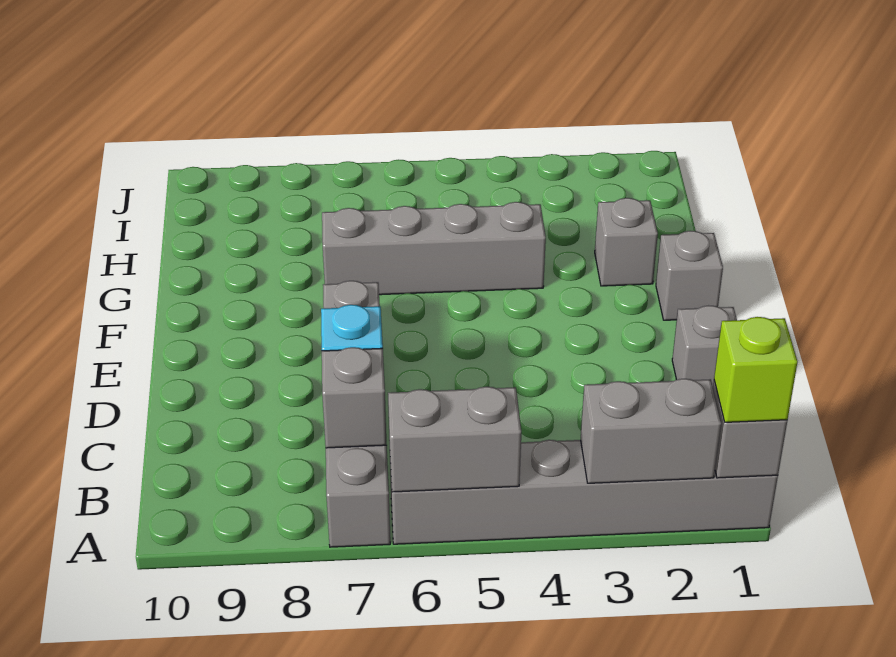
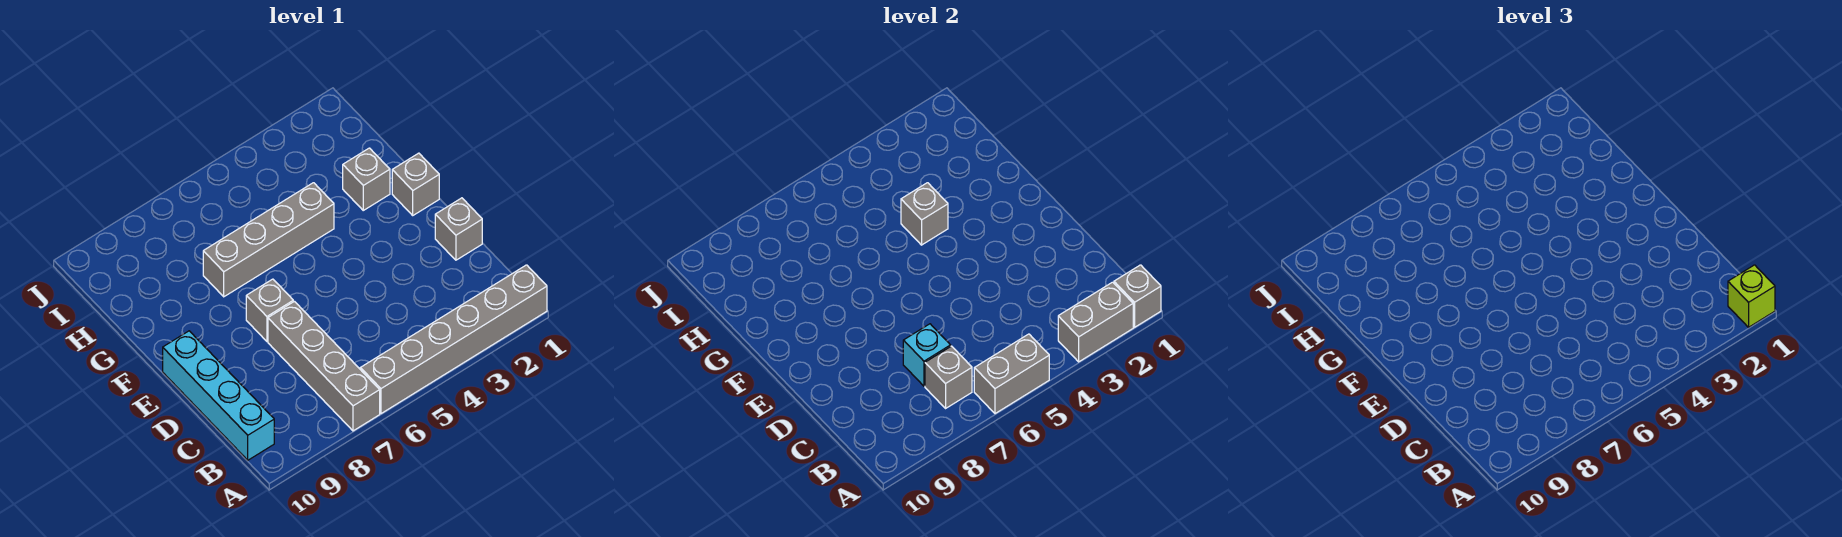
none -> cyan 1x4 brick [163,331,274,460]
none -> grey 1x1 brick [901,183,948,245]

